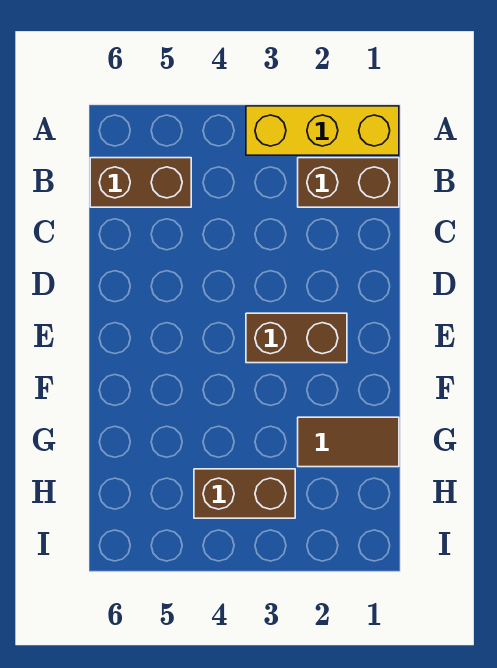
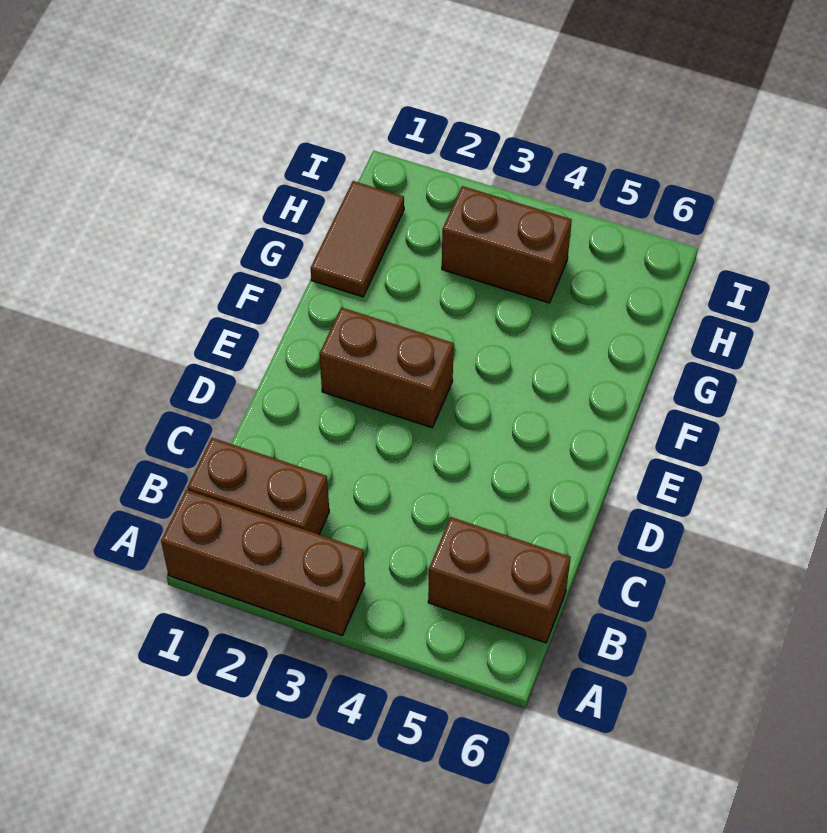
yellow 1x3 brick [246,106,399,155] -> brown 1x3 brick [161,490,365,635]
brown 1x2 tile [298,417,399,467] -> brown 1x2 tile turned to [311,181,404,297]

